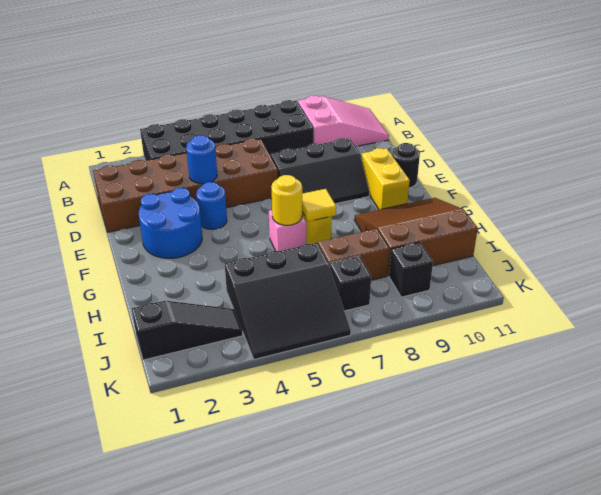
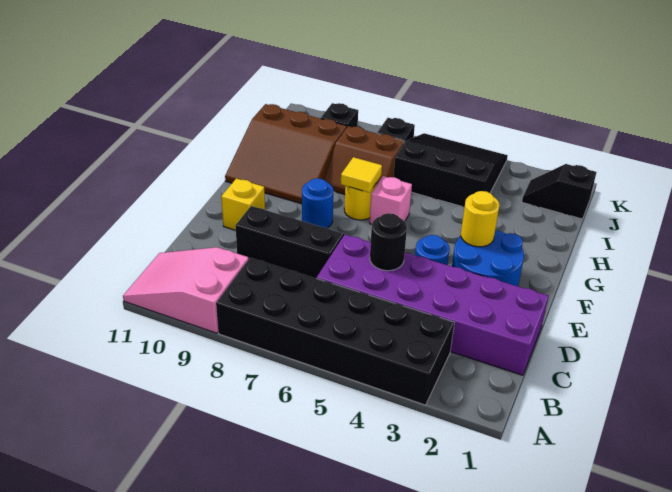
brown 2x6 brick [93,139,278,232] -> purple 2x6 brick [316,235,549,375]
blue 1x1 round brick [186,135,217,184] -> blue 1x1 round brick moved to [302,178,333,228]
yellow 1x2 brick [361,148,410,210] -> yellow 1x1 brick [221,178,265,230]
black 1x1 round brick [392,143,420,188] -> black 1x1 round brick moved to [370,213,407,271]
yellow 1x1 round brick [271,175,302,225] -> yellow 1x1 round brick moved to [461,191,499,247]
black 1x3 slope [132,301,243,360] -> black 1x2 slope [522,164,596,219]

